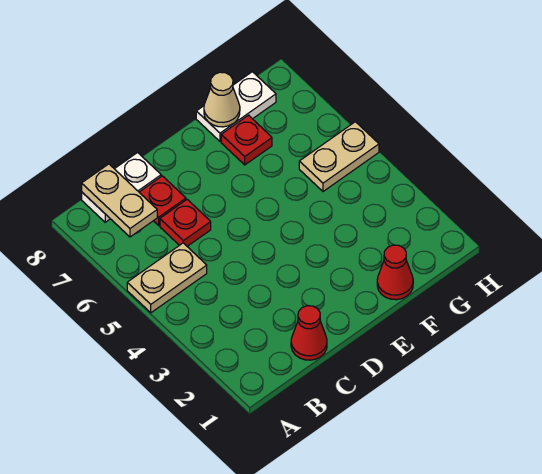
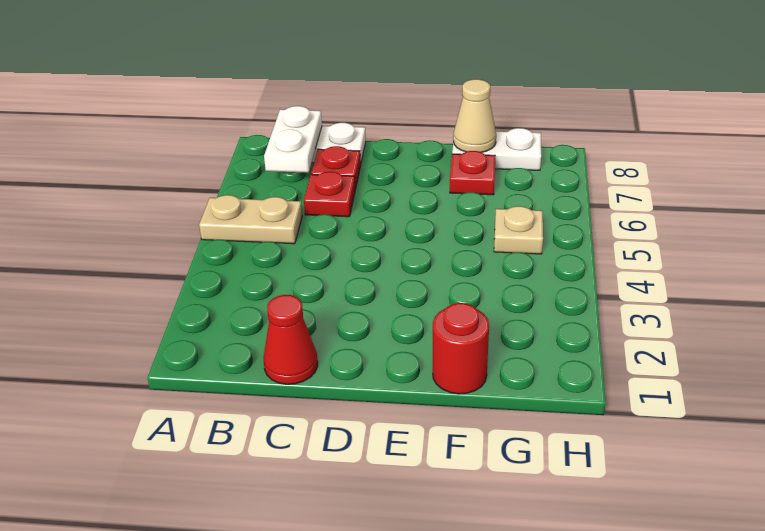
tan 1x2 plate [82,164,157,237] -> white 1x2 plate [264,106,322,173]
red 1x1 cone [377,245,413,300] -> red 1x1 round brick [433,303,489,394]
tan 1x2 plate [299,122,379,191] -> tan 1x1 plate [494,206,543,254]

